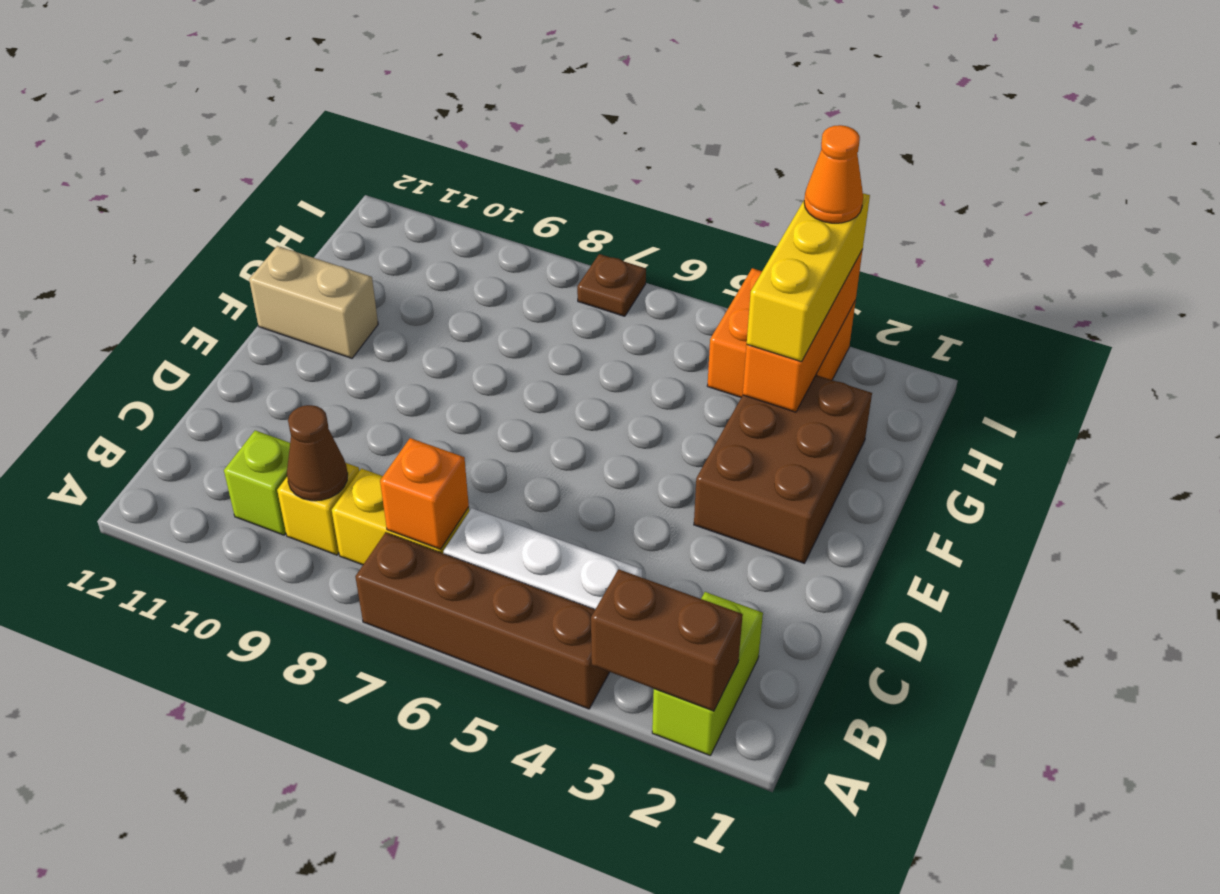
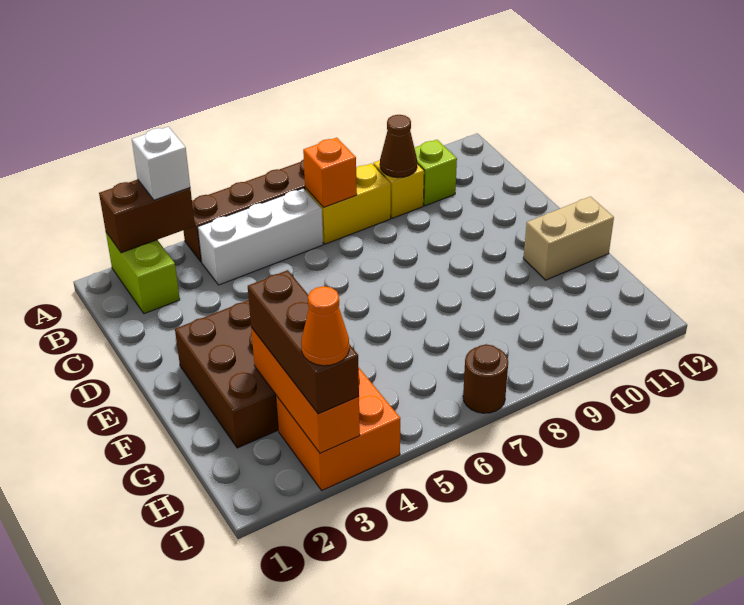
none -> white 1x1 brick [132,127,190,200]
yellow 1x3 brick [747,193,870,362] -> brown 1x3 brick [248,270,359,414]
brown 1x1 plate [577,254,646,316] -> brown 1x1 round brick [463,344,508,413]

